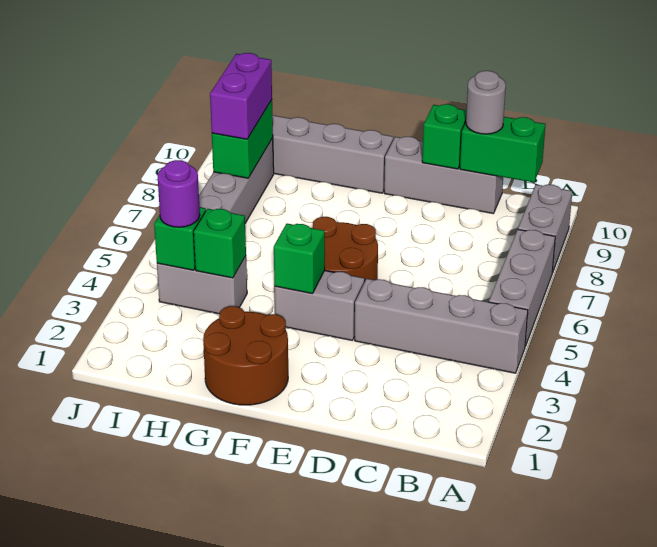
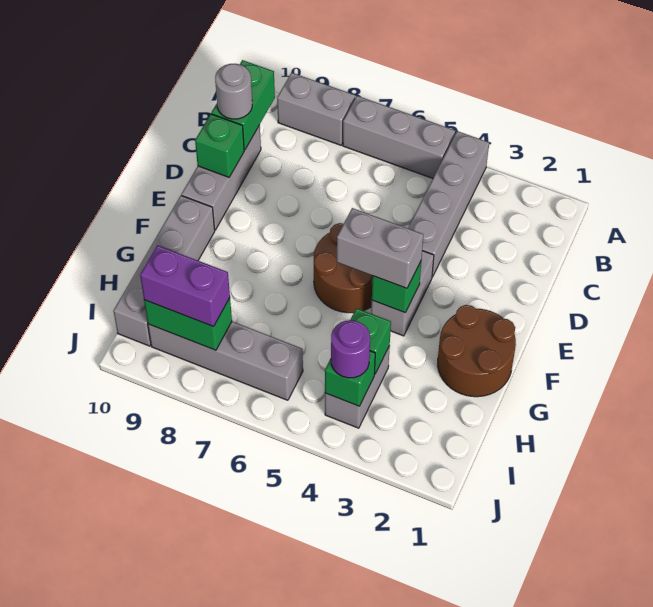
none -> grey 1x2 brick [337,208,423,288]

